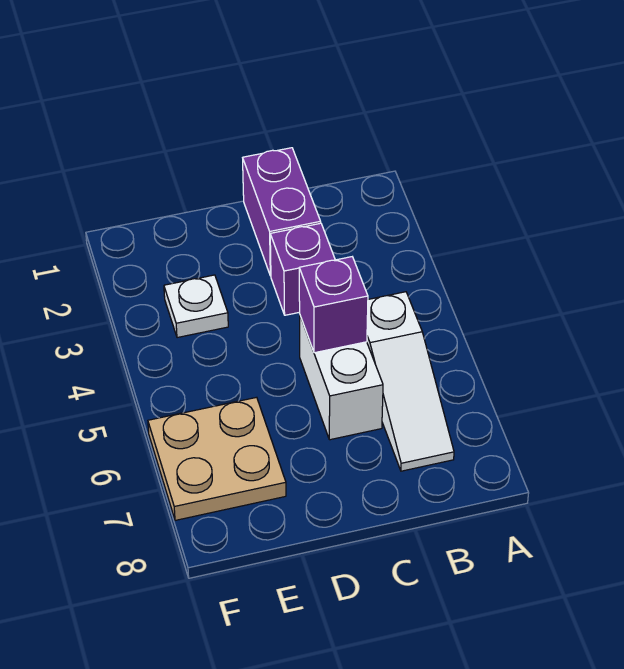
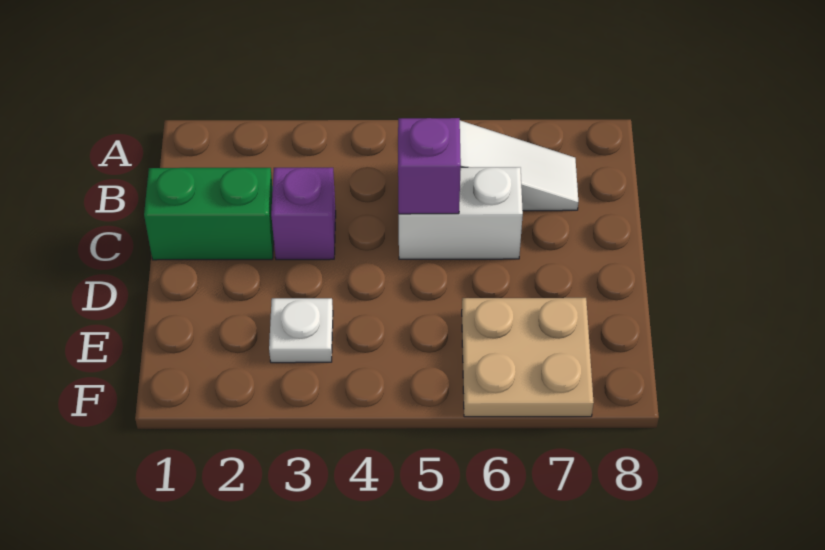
purple 1x2 brick [243,148,321,276] -> green 1x2 brick [144,168,274,260]

